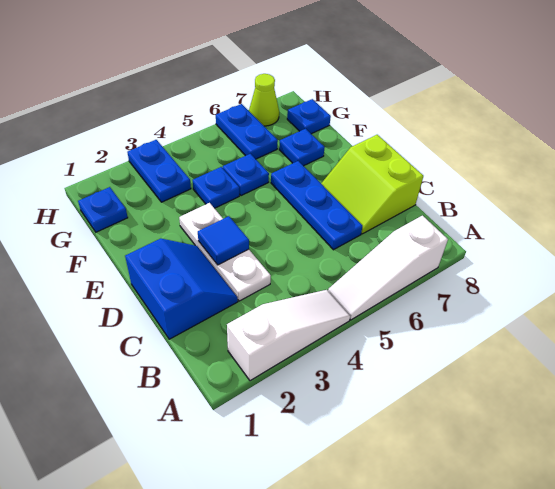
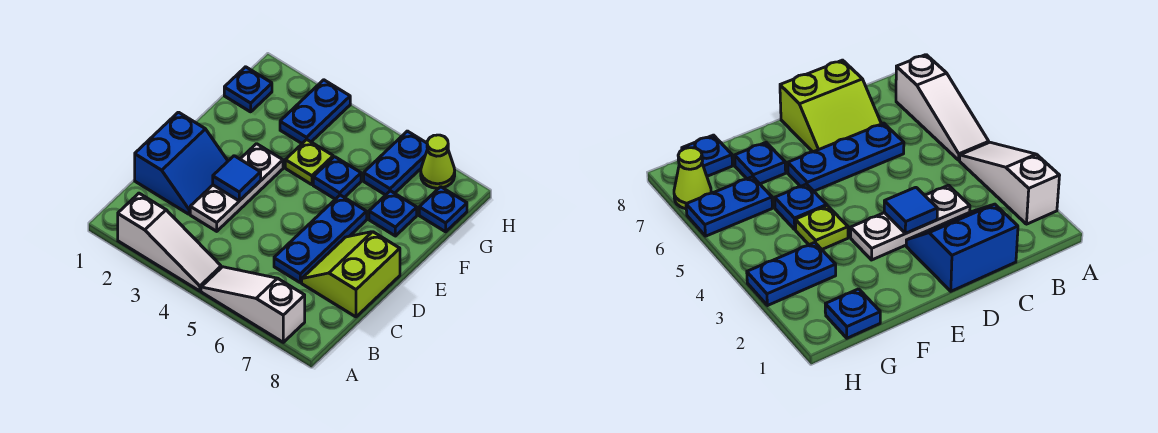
blue 1x1 plate [193,167,239,208] -> lime 1x1 plate [285,140,333,185]

